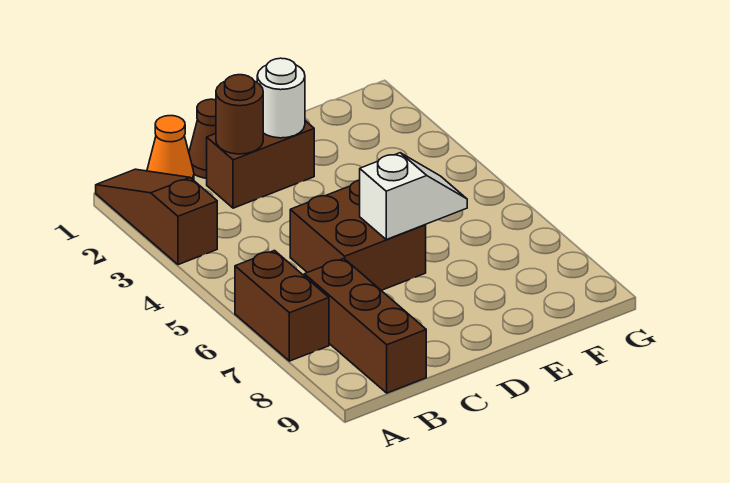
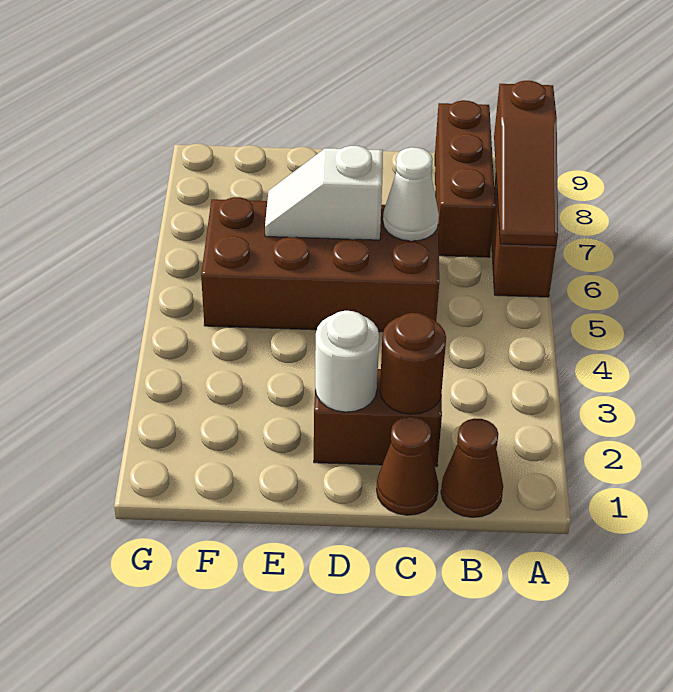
brown 1x3 slope [96,169,217,265] -> brown 1x3 slope moved to [494,81,558,246]
orange 1x1 cone [147,116,194,180] -> brown 1x1 cone [441,418,503,517]
brown 2x2 brick [290,180,426,290] -> brown 2x4 brick [201,197,439,332]
none -> white 1x1 cone [383,147,439,241]

